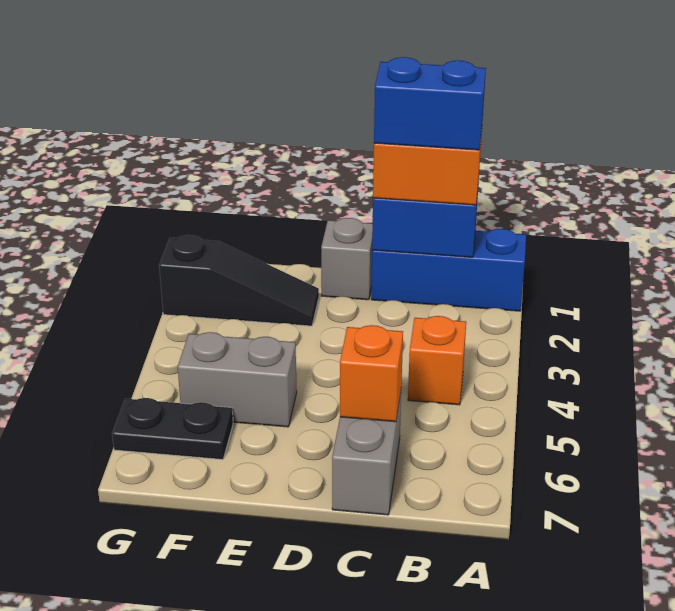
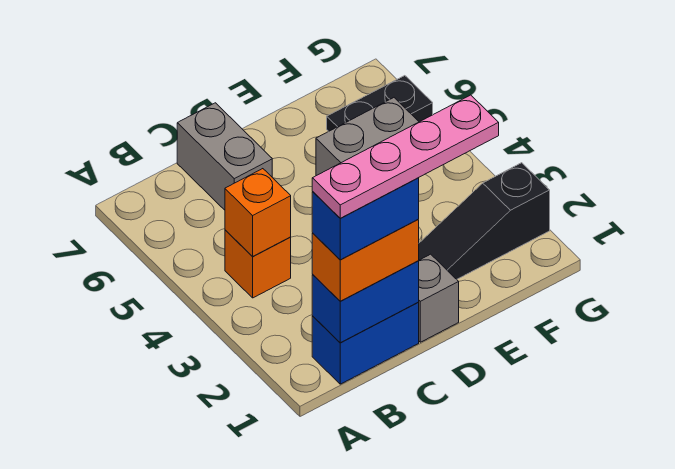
blue 1x3 brick [371,229,526,311] -> blue 1x2 brick [312,303,419,384]
none -> pink 1x4 plate [312,95,499,218]
orange 1x1 brick [340,325,403,422] -> orange 1x1 brick moved to [225,169,291,257]

